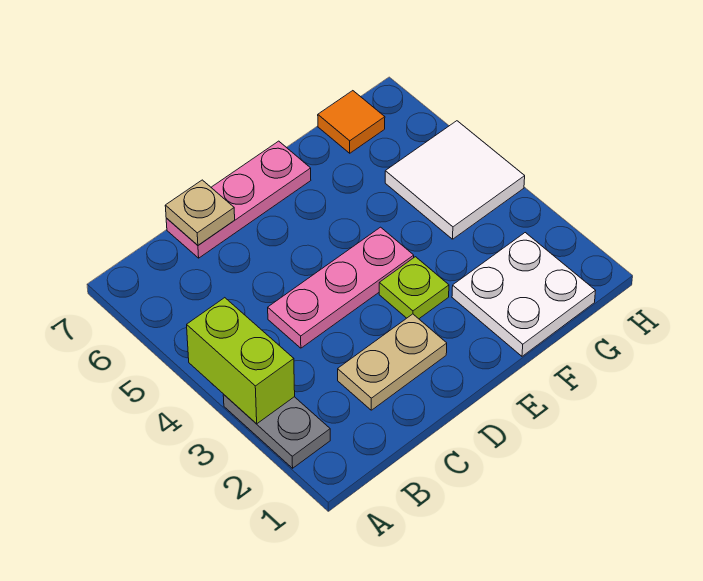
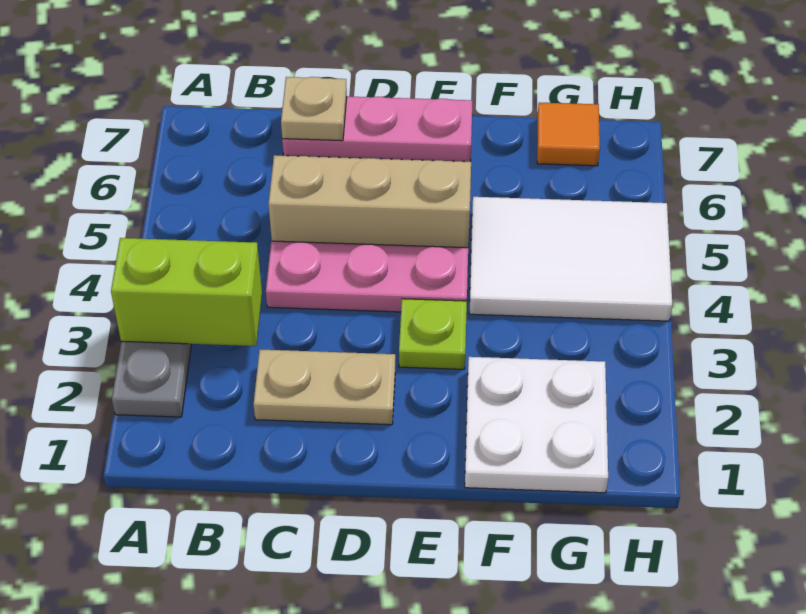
lime 1x2 brick [187,298,295,424] -> lime 1x2 brick turned to [111,238,262,346]
none -> tan 1x3 brick [269,155,471,248]
white 2x2 tile [385,121,525,239] -> white 2x3 tile [469,197,672,321]

